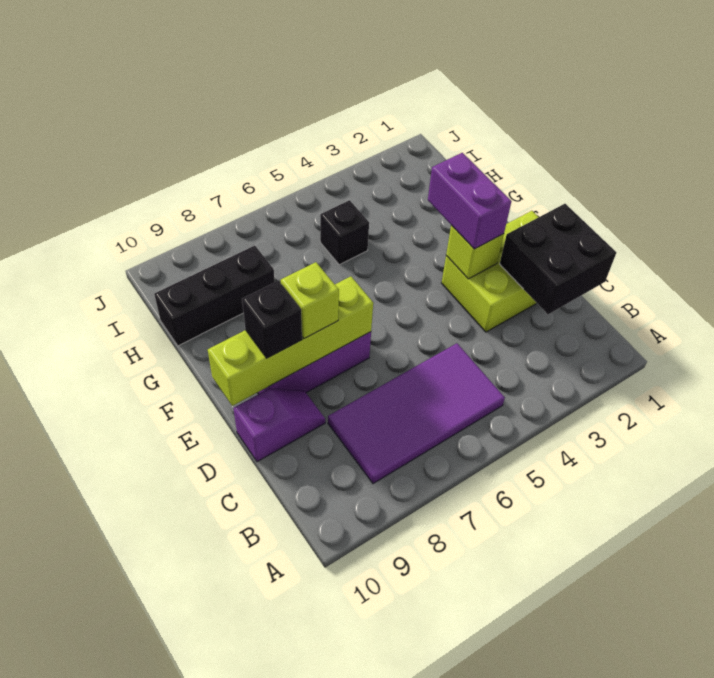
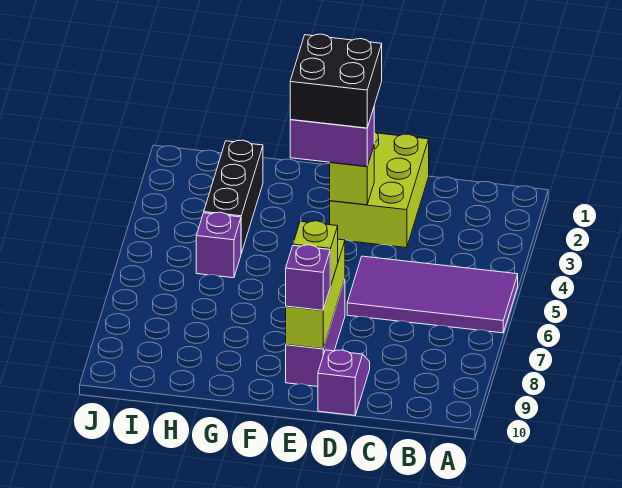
purple 2x4 tile [328,343,505,484] -> purple 2x4 tile turned to [347,256,518,333]
black 2x2 brick [500,204,616,314] -> black 2x2 brick moved to [290,34,382,128]
lime 1x4 brick [208,276,373,406] -> lime 1x3 brick [286,239,345,349]
black 1x1 brick [242,281,302,358] -> purple 1x1 brick [286,245,330,310]
black 1x1 brick [320,200,369,265] -> purple 1x1 brick [196,212,241,278]
black 1x3 brick [154,246,275,346] -> black 1x3 brick moved to [204,140,263,253]

